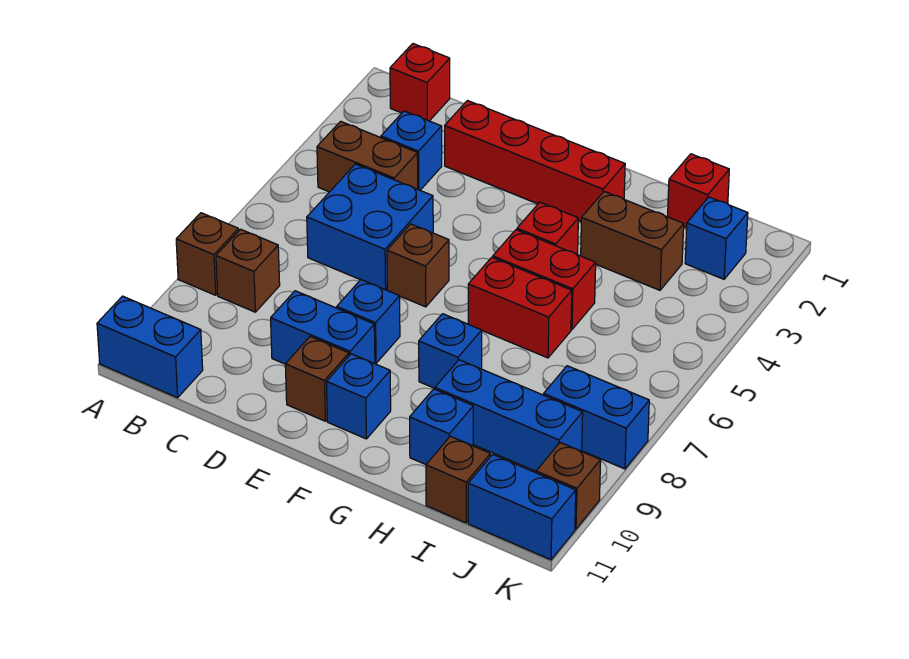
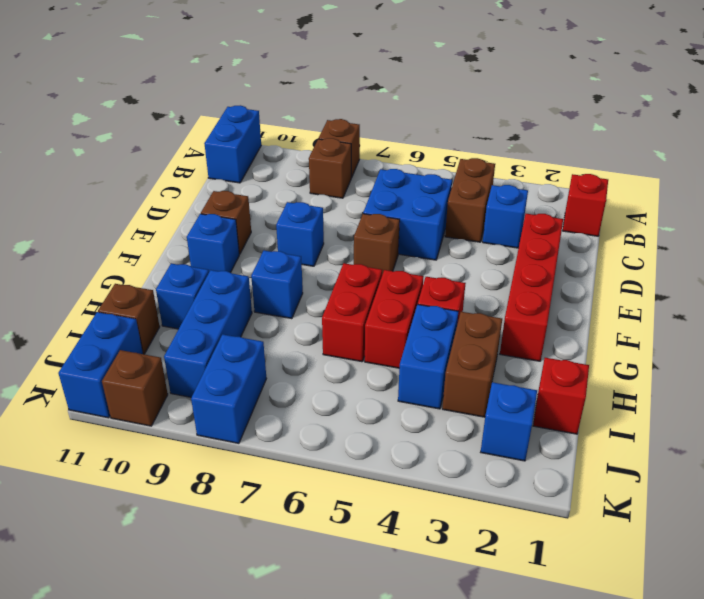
blue 1x2 brick [271,291,375,364] -> blue 1x2 brick moved to [398,304,458,409]

